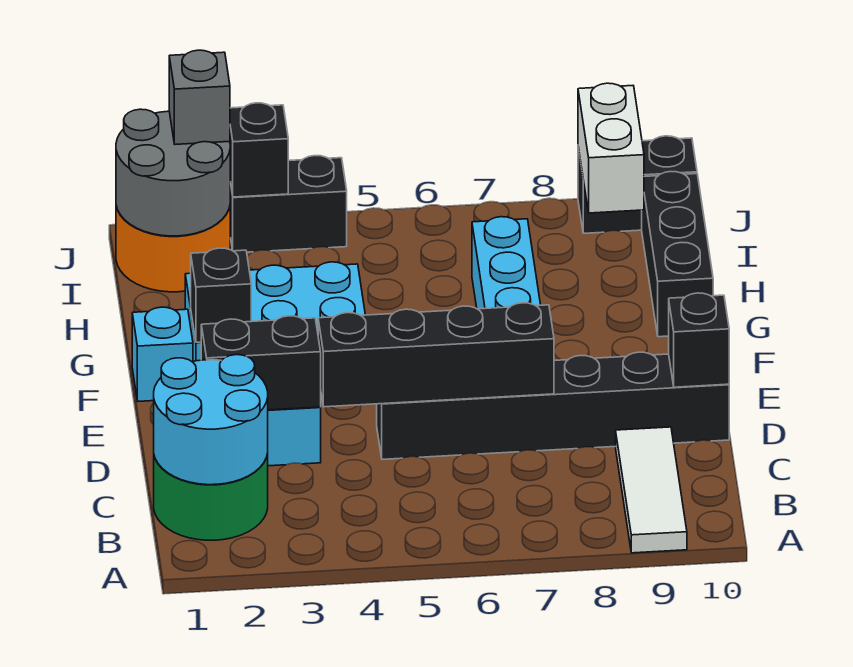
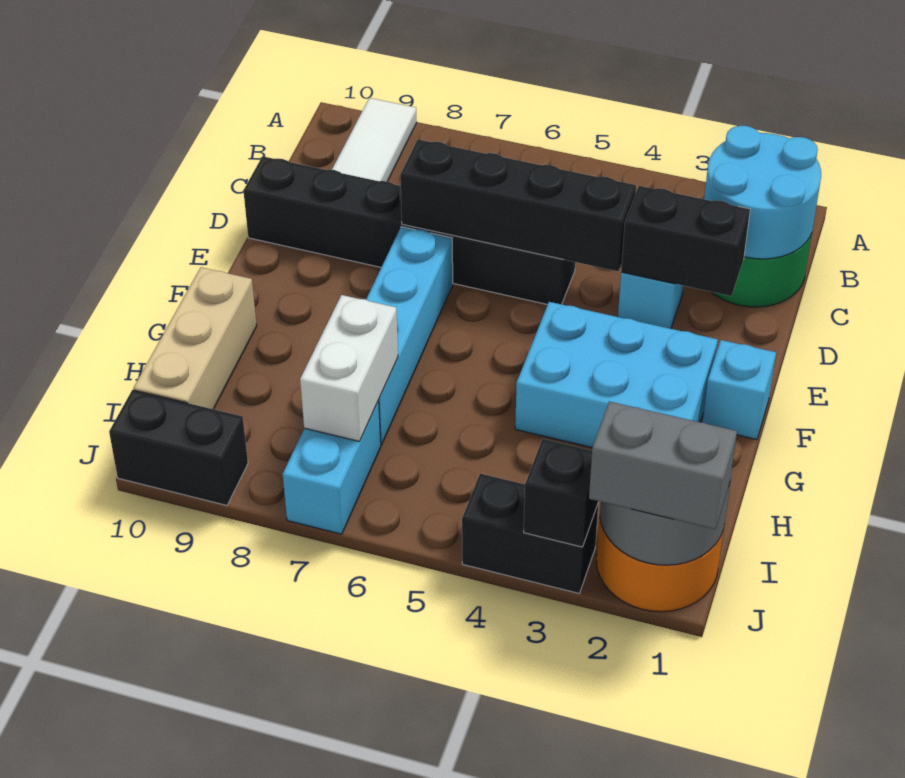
black 1x1 brick [669,293,729,387] -> none
black 1x1 brick [191,248,251,342] -> none
black 1x3 brick [642,171,713,337] -> tan 1x3 brick [134,267,257,409]
none -> cyan 1x2 brick [283,401,381,534]
white 1x2 brick [578,83,644,213] -> white 1x2 brick moved to [300,295,398,441]
grey 1x1 brick [169,50,230,144] -> grey 1x2 brick [589,401,737,529]

